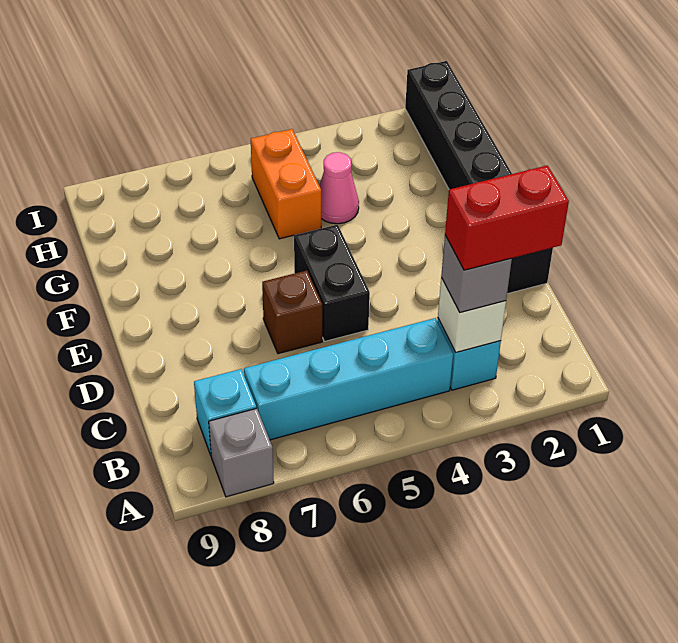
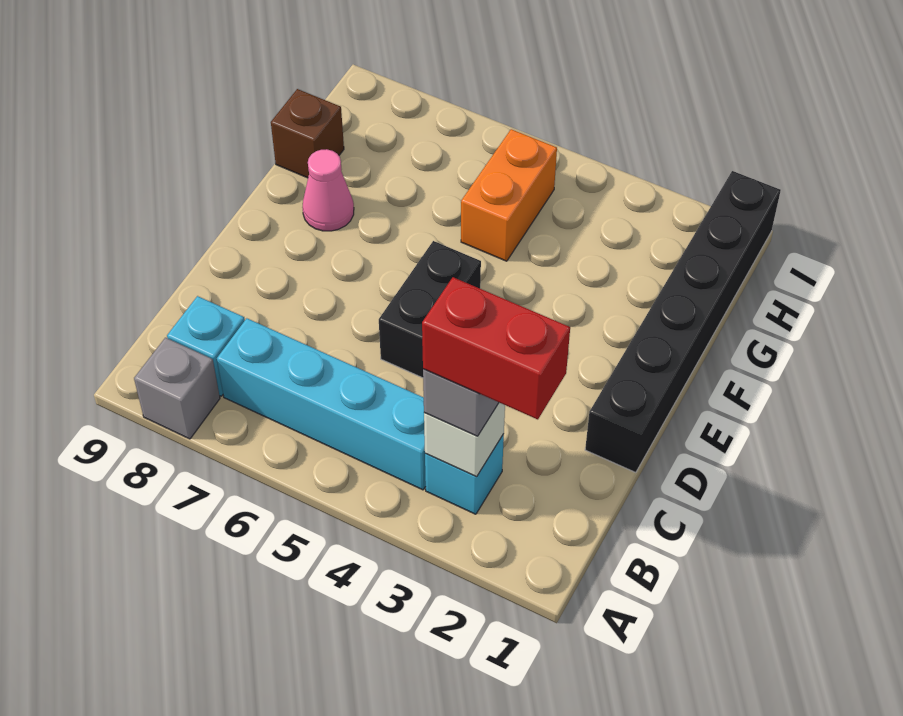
brown 1x1 brick [262,271,322,354] -> brown 1x1 brick moved to [271,89,344,178]
pink 1x1 cone [319,152,359,224] -> pink 1x1 cone moved to [302,149,354,231]

